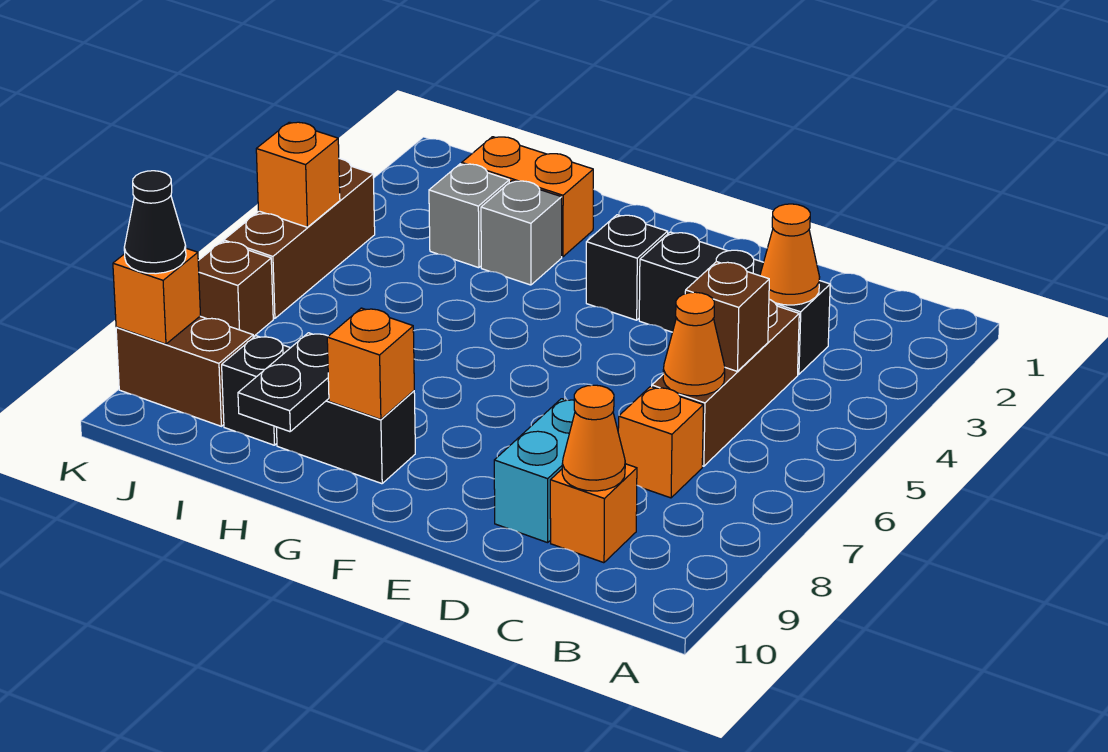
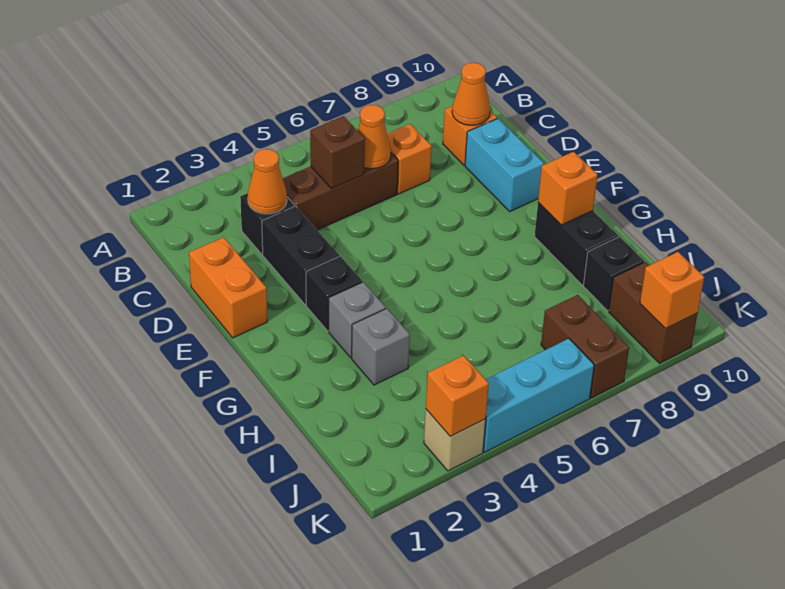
cyan 1x2 brick [494,399,575,543] -> cyan 1x2 brick turned to [465,119,544,211]
orange 1x2 brick [462,137,593,257] -> orange 1x2 brick moved to [189,237,267,338]
black 1x2 plate [238,333,329,432] -> none
grey 1x1 brick [429,164,509,268] -> grey 1x1 brick moved to [329,282,386,358]
none -> tan 1x1 brick [424,409,486,471]
brown 1x3 brick [224,159,375,318] -> cyan 1x3 brick [483,339,594,452]
orange 1x1 brick [256,122,340,227] -> orange 1x1 brick moved to [426,356,489,436]
brown 1x1 brick [198,241,273,337] -> brown 1x2 brick [541,295,629,398]
black 1x1 cone [124,171,186,274] -> none

